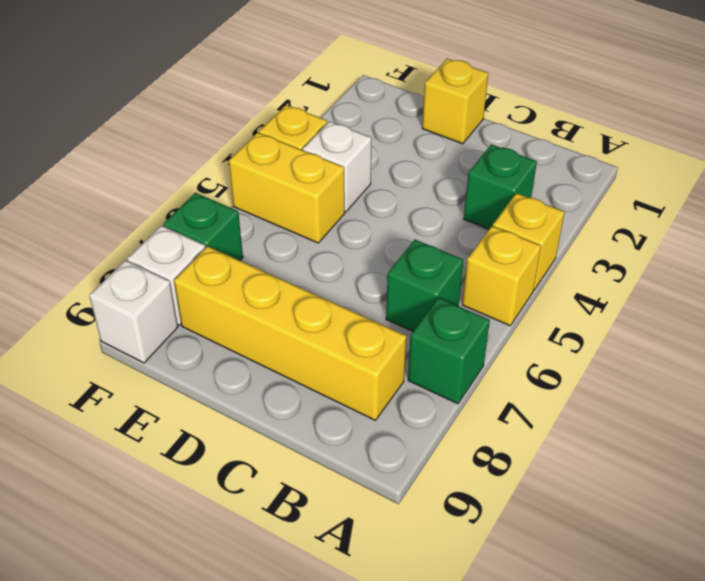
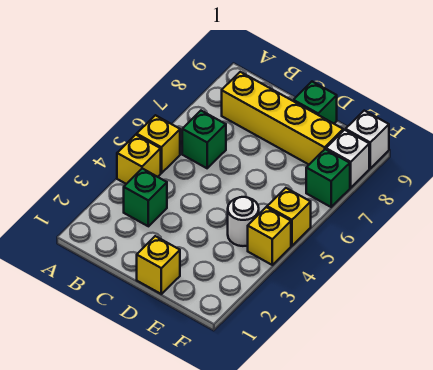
green 1x1 brick [408,298,490,404] -> green 1x1 brick moved to [293,82,337,124]
white 1x1 brick [303,121,372,212] -> white 1x1 round brick [228,197,259,246]
yellow 1x2 brick [229,133,345,243] -> yellow 1x1 brick [267,188,311,246]

